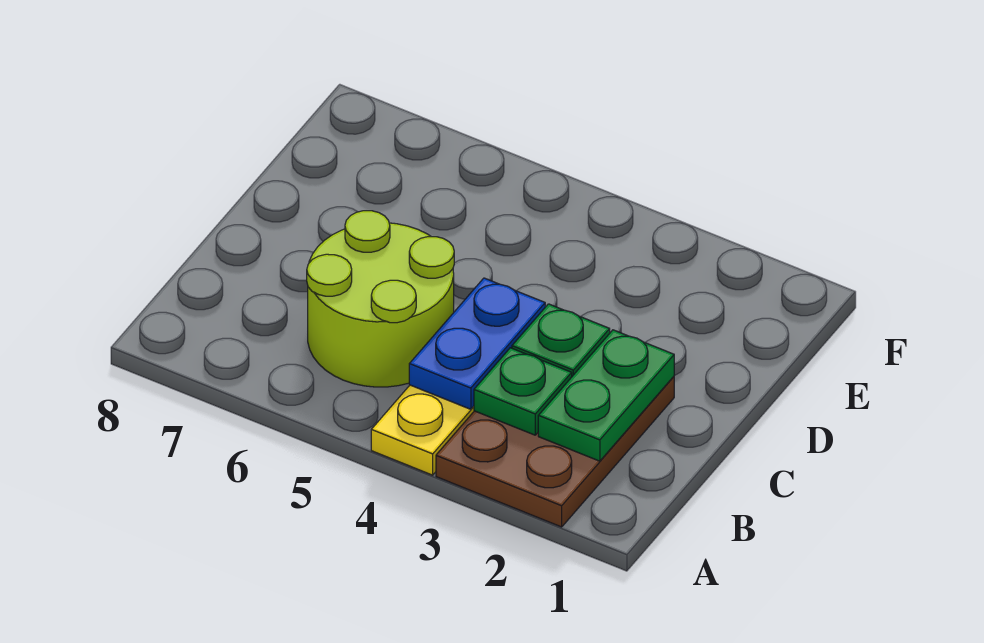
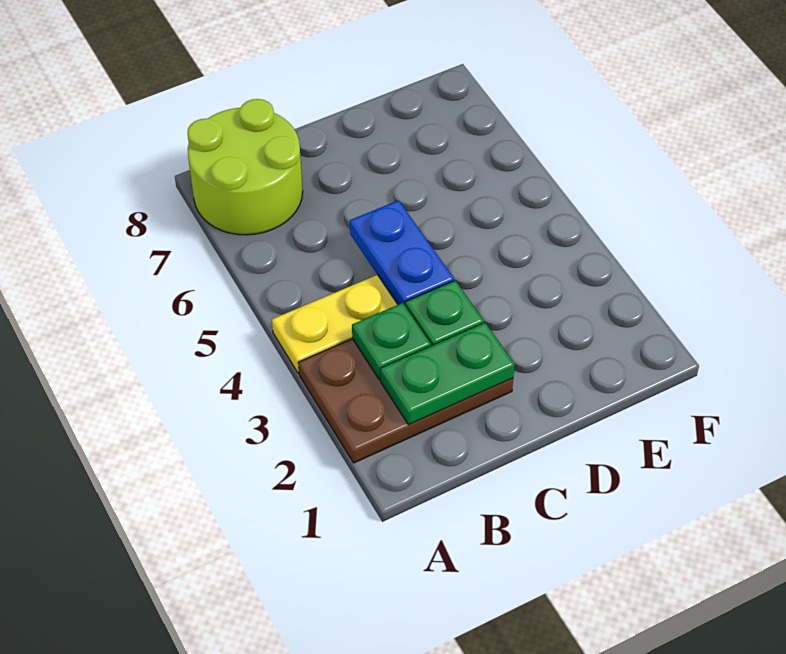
blue 1x2 plate [409,278,545,409] -> blue 1x2 plate turned to [350,200,454,305]
lime 2x2 round brick [307,211,454,387] -> lime 2x2 round brick moved to [187,99,303,235]

